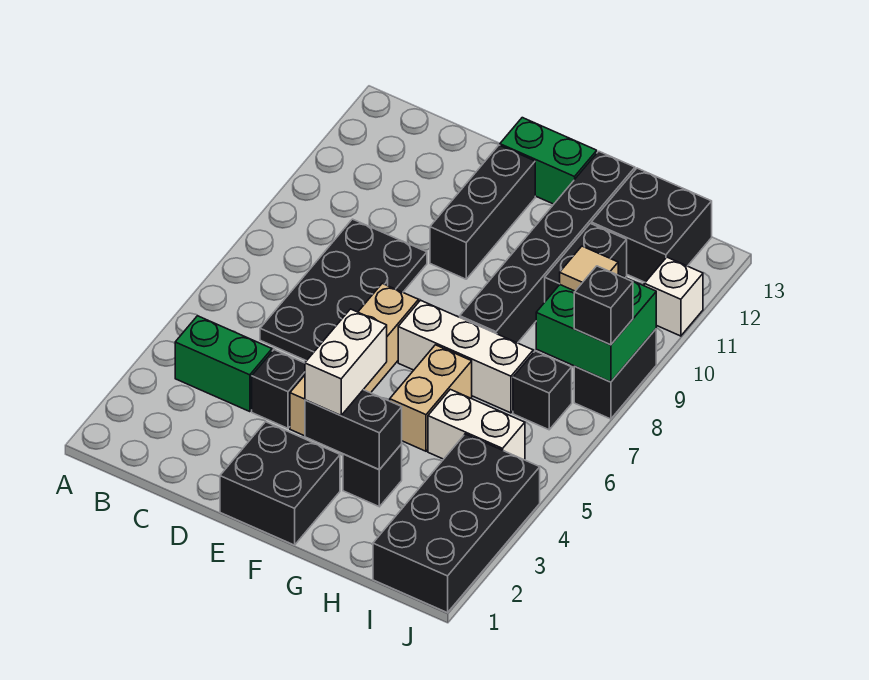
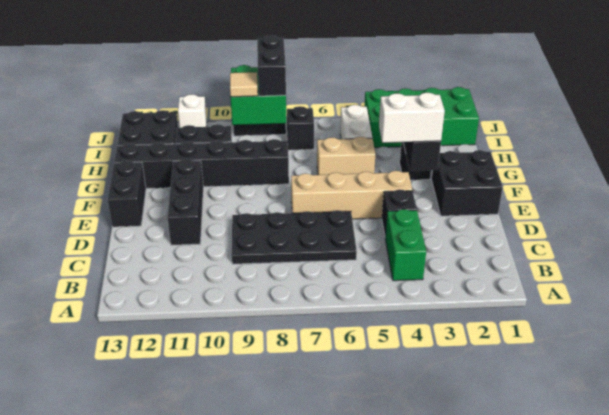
black 1x3 brick [430,145,535,279] -> black 1x3 brick turned to [168,159,203,245]
green 1x2 brick [500,118,597,204] -> black 1x2 brick [108,161,146,227]
white 1x3 brick [398,300,533,413] -> none
black 2x4 brick [373,434,540,613] -> green 2x4 brick [365,87,479,148]
black 1x1 brick [574,266,633,345] -> black 1x2 brick [257,35,286,96]

